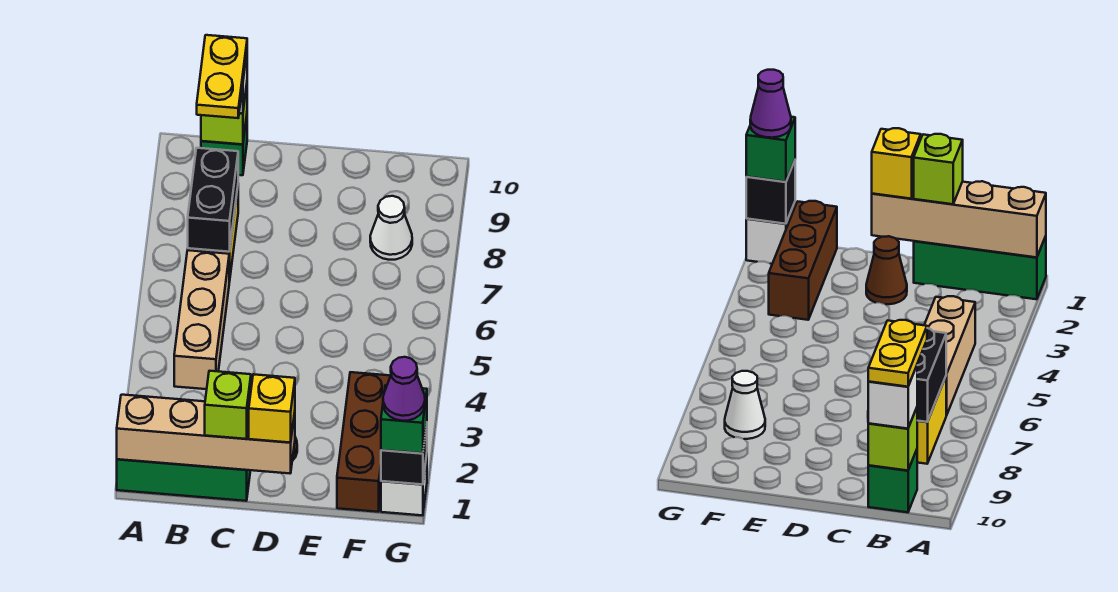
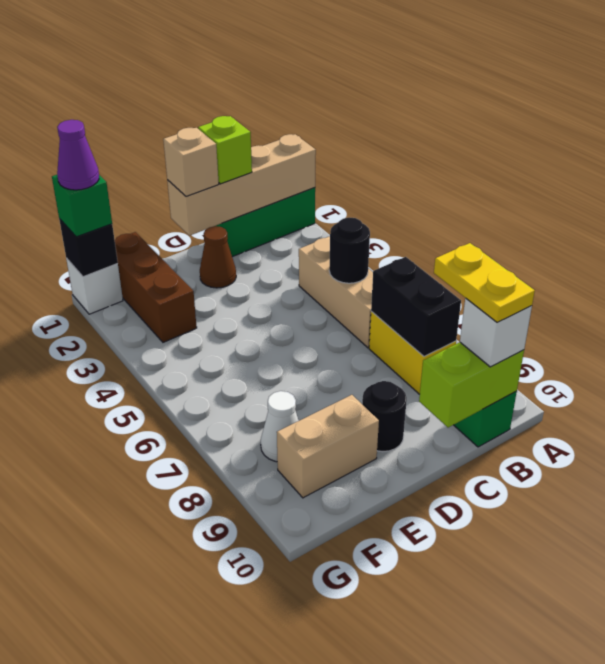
none -> black 1x1 round brick [329,217,370,283]
lime 1x1 brick [201,85,247,144] -> lime 1x2 brick [419,342,524,428]
yellow 1x1 brick [249,374,295,443] -> tan 1x1 brick [163,128,219,196]
none -> black 1x1 round brick [362,381,407,452]
none -> tan 1x2 brick [277,395,379,498]

